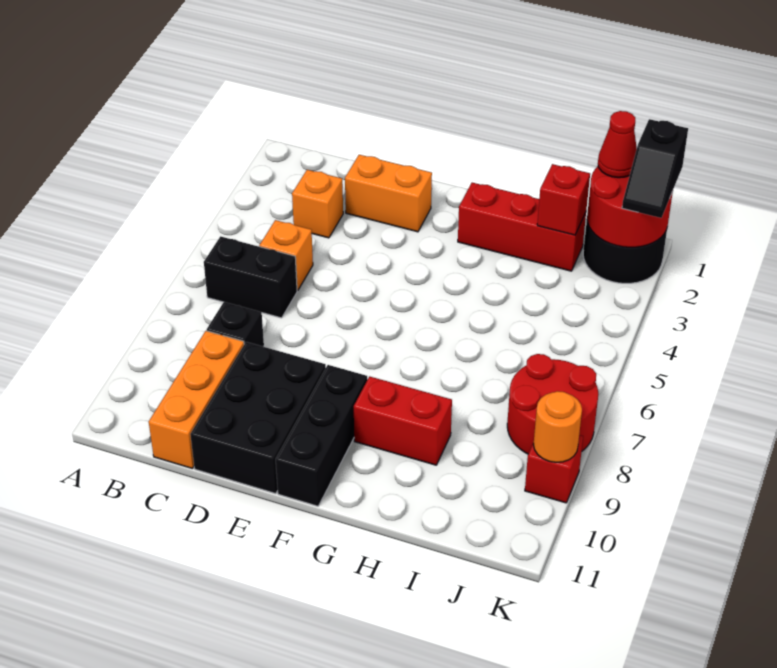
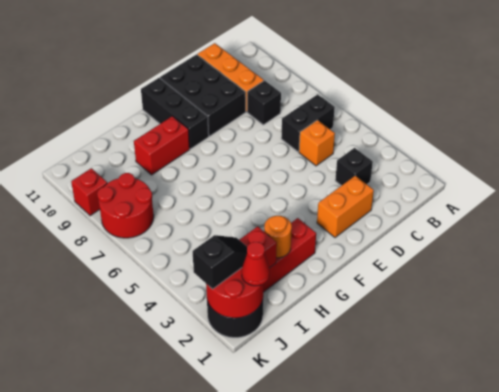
orange 1x1 brick [292,170,343,238] -> black 1x1 brick [335,148,373,186]
black 1x2 slope [622,119,688,218] -> black 1x2 slope turned to [193,235,247,289]
orange 1x1 round brick [534,391,582,462] -> orange 1x1 round brick moved to [264,216,292,258]

